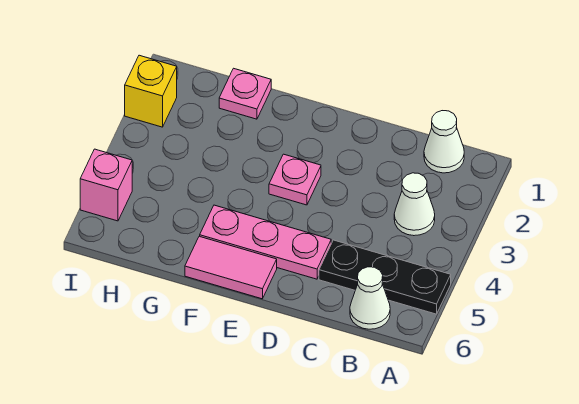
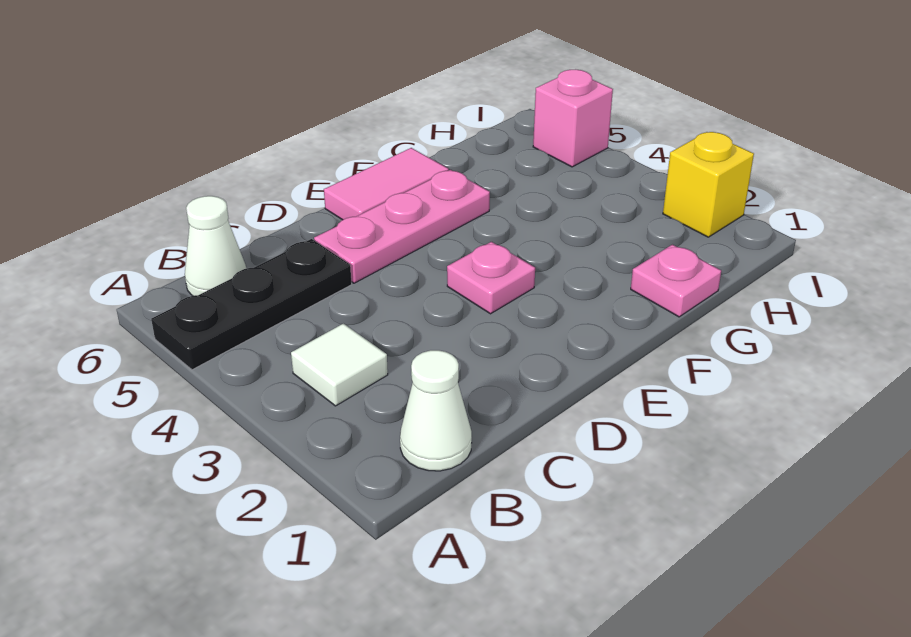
white 1x1 cone [394,173,435,236] -> white 1x1 tile [291,324,388,406]

